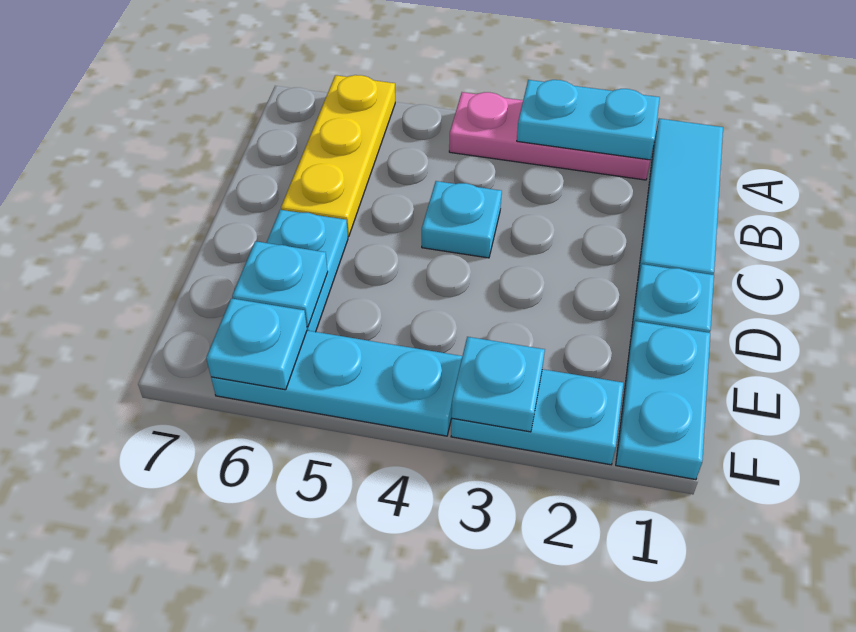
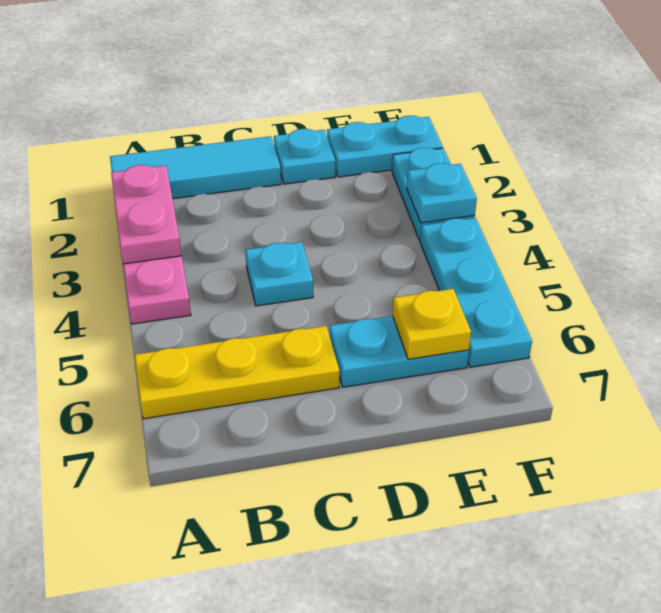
cyan 1x2 plate [517,80,660,160] -> pink 1x2 plate [111,165,181,264]
cyan 1x1 plate [232,241,328,327] -> yellow 1x1 plate [393,289,471,359]
cyan 1x1 plate [206,298,307,390] -> none

